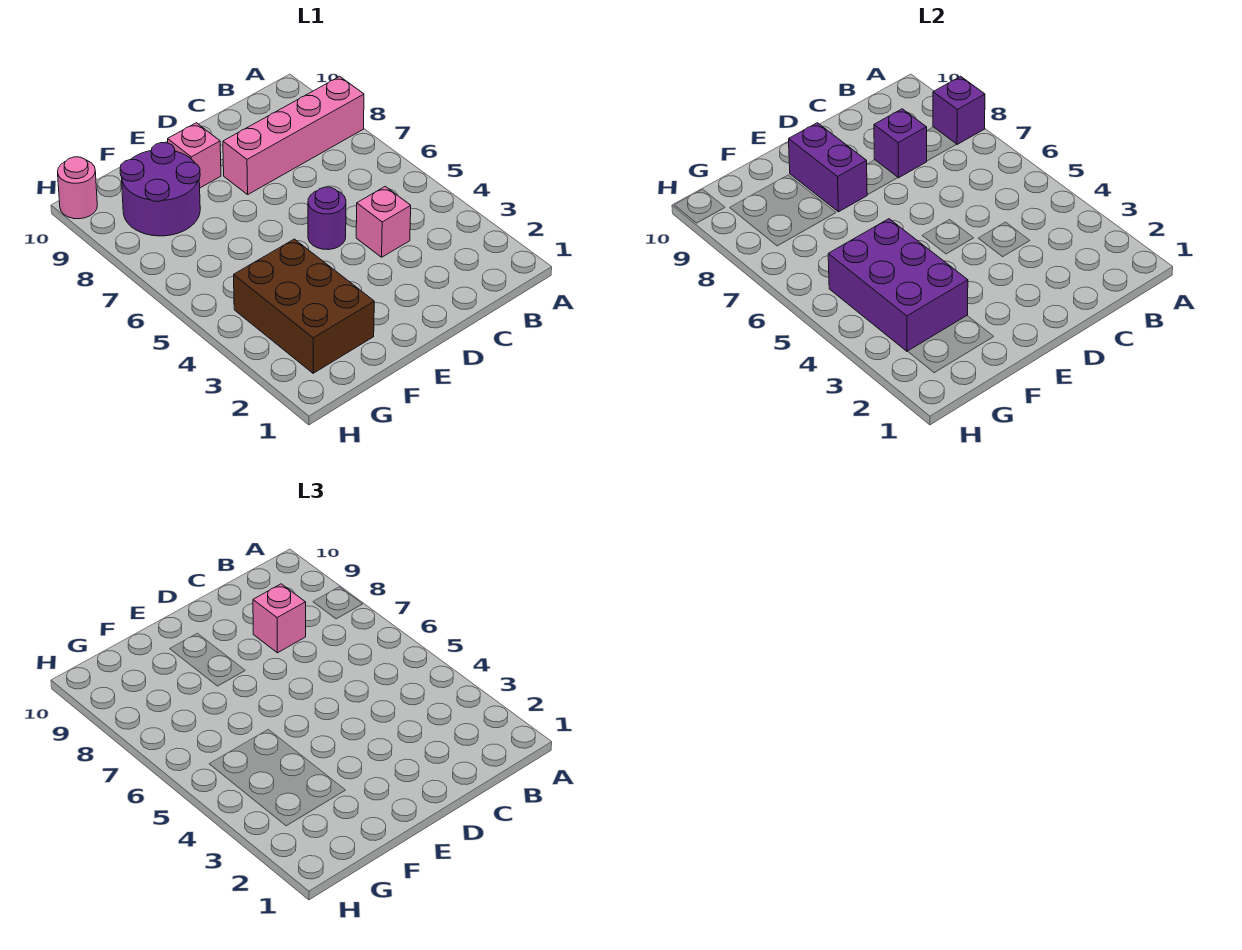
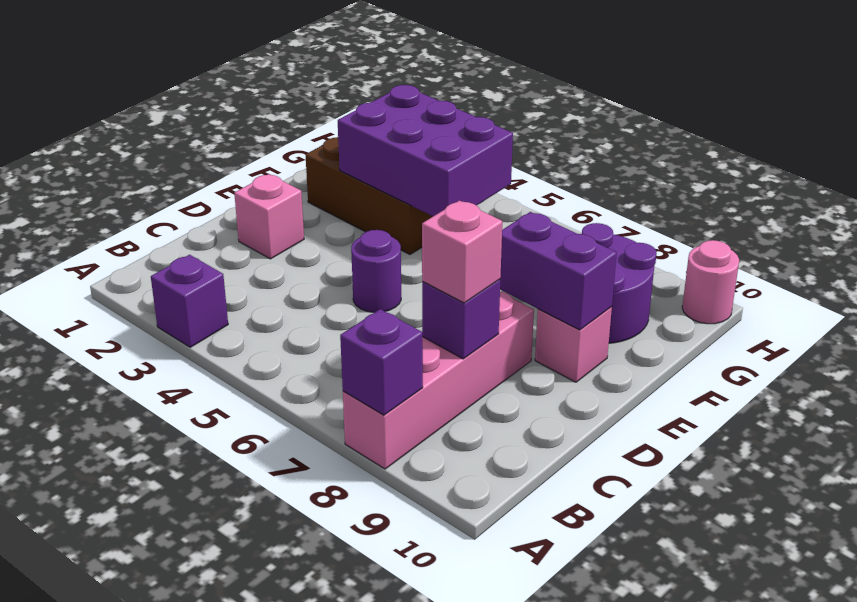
none -> purple 1x1 brick [151,255,228,347]
pink 1x1 brick [356,186,411,257] -> pink 1x1 brick moved to [234,174,304,259]

